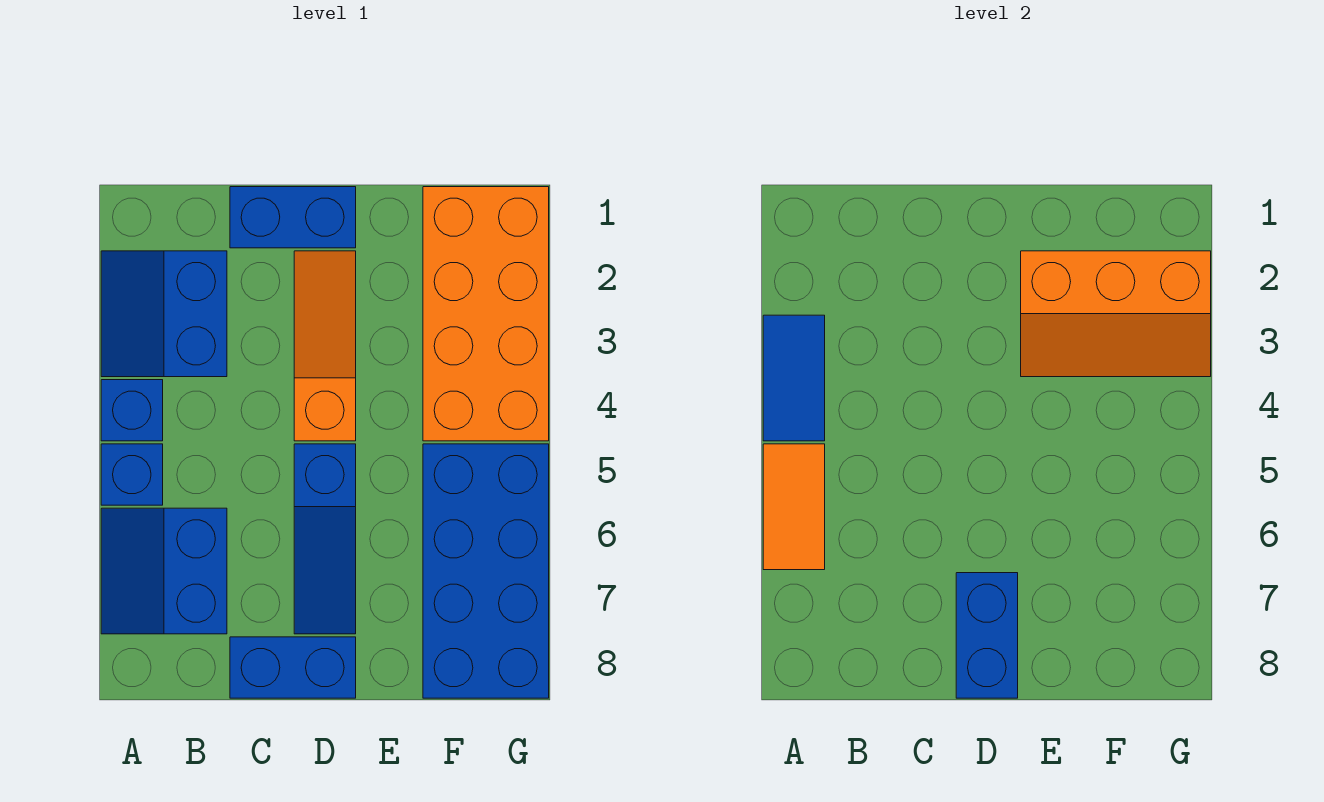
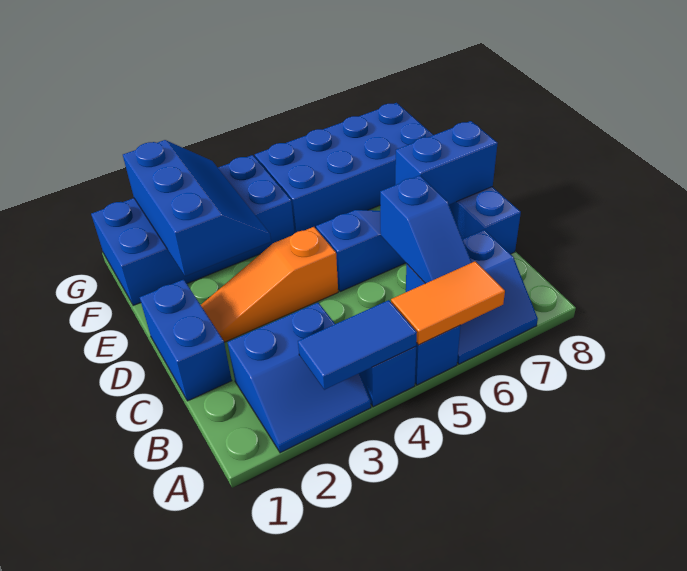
none -> blue 1x2 slope [380,176,472,284]
orange 2x3 slope [1021,251,1211,377] -> blue 2x3 slope [123,140,271,276]
orange 2x4 brick [423,187,549,441] -> blue 2x4 brick [91,155,295,306]

